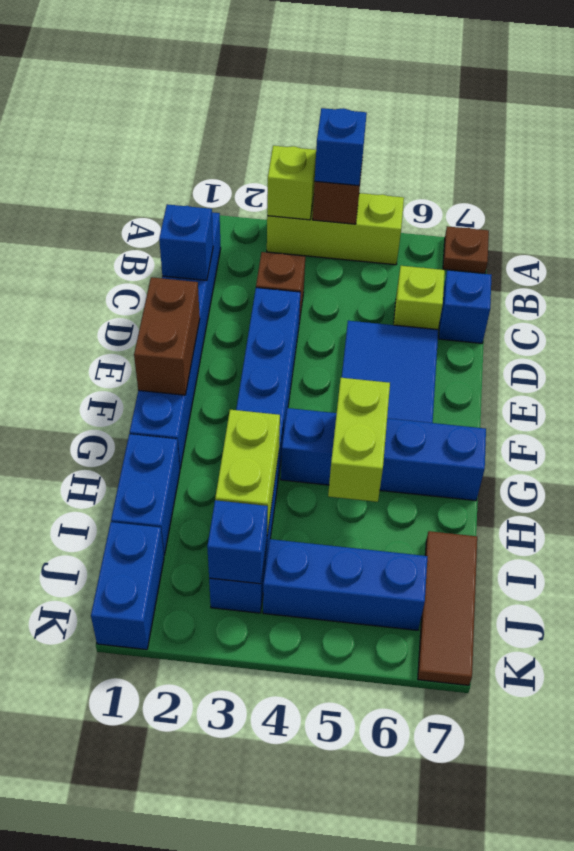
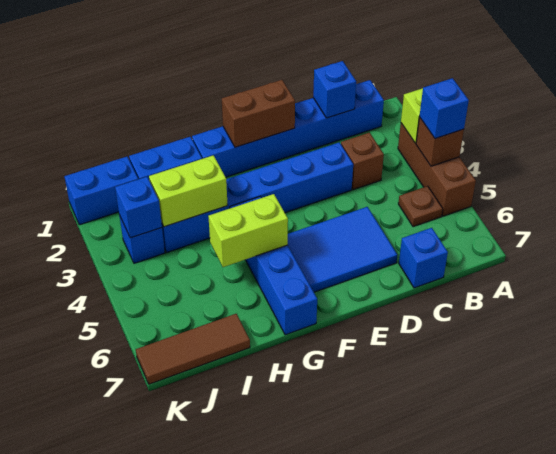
lime 1x3 brick [267,193,404,265] -> brown 1x3 brick [398,123,476,216]
brown 1x1 plate [443,226,489,273] -> brown 1x1 plate moved to [398,186,443,227]
lime 1x1 brick [394,266,445,330] -> none
blue 1x3 brick [263,539,428,630] -> none

